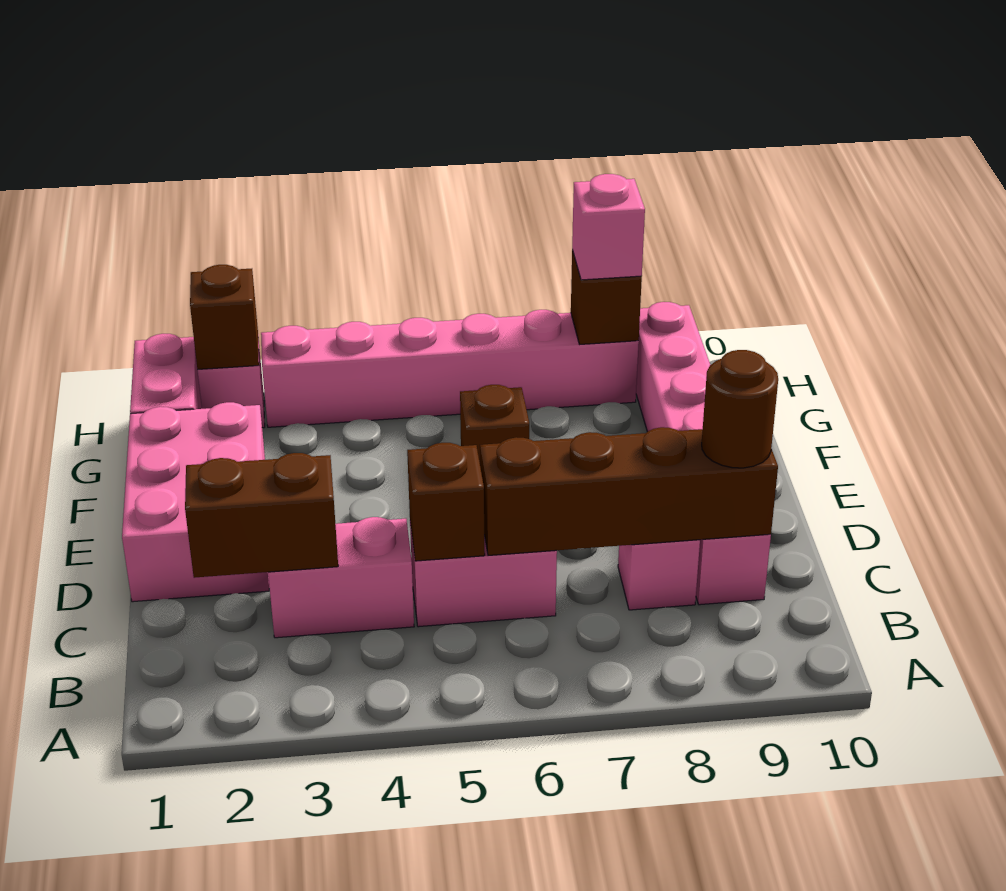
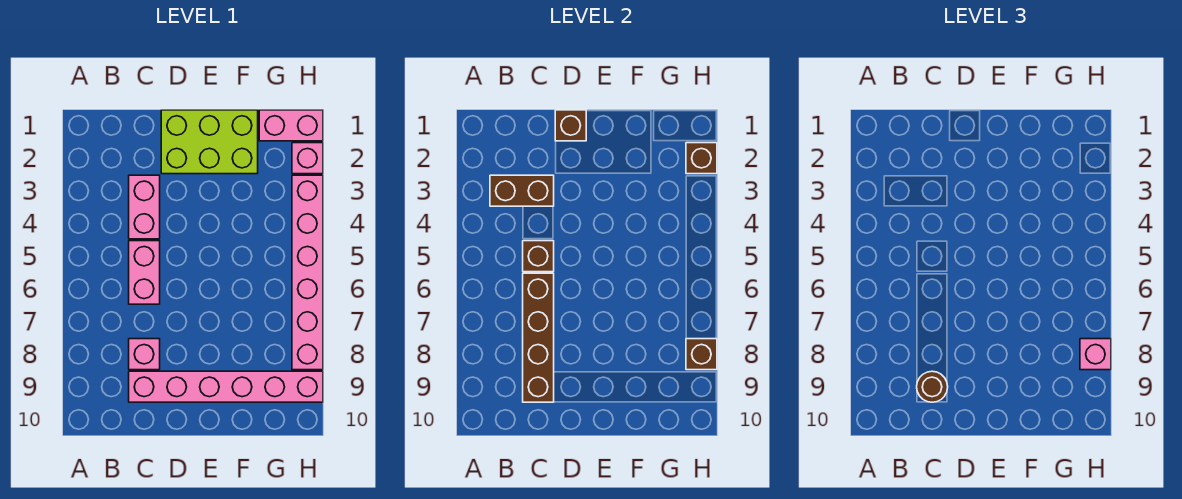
brown 1x2 brick [185,453,338,578] -> brown 1x2 brick turned to [490,175,554,206]
pink 2x3 brick [122,402,269,602] -> lime 2x3 brick [161,110,258,174]
brown 1x1 brick [460,385,529,462] -> brown 1x1 brick moved to [555,110,586,141]

